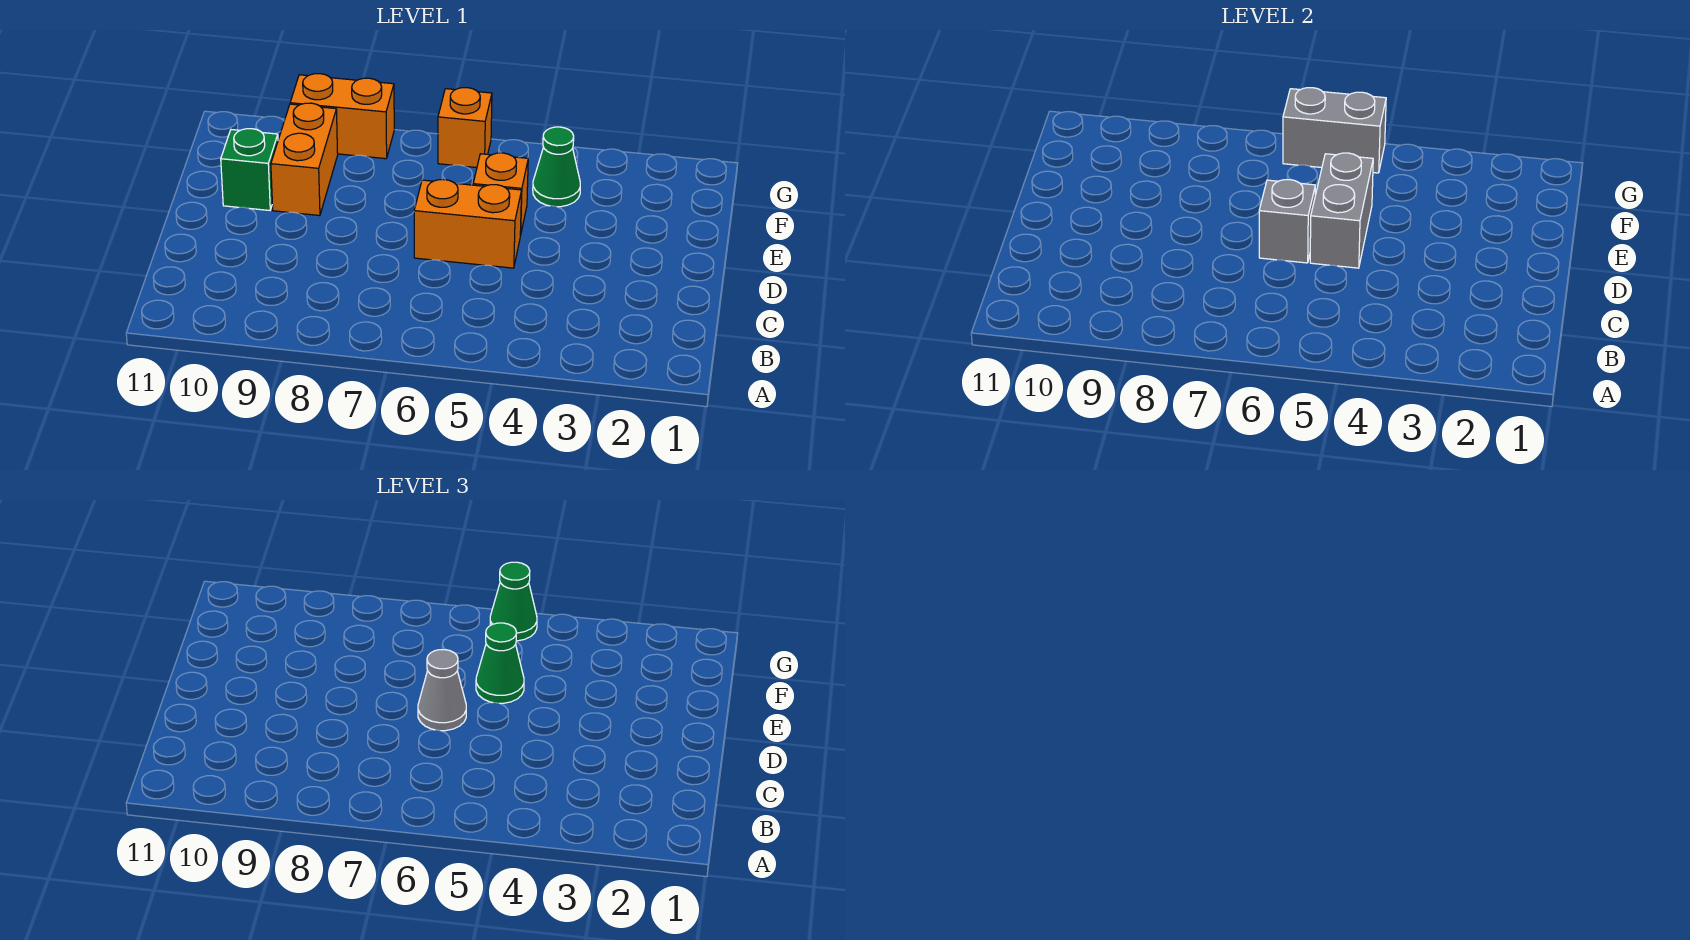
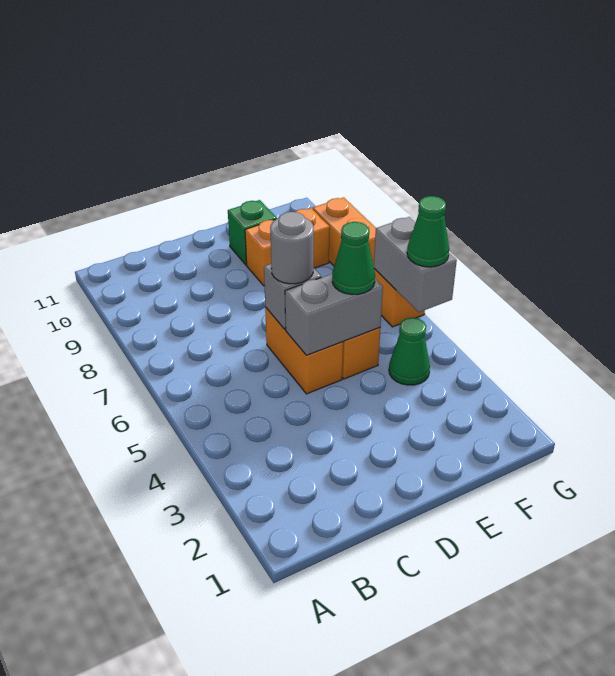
grey 1x1 cone [418,650,466,731] -> grey 1x1 round brick [270,212,314,284]

